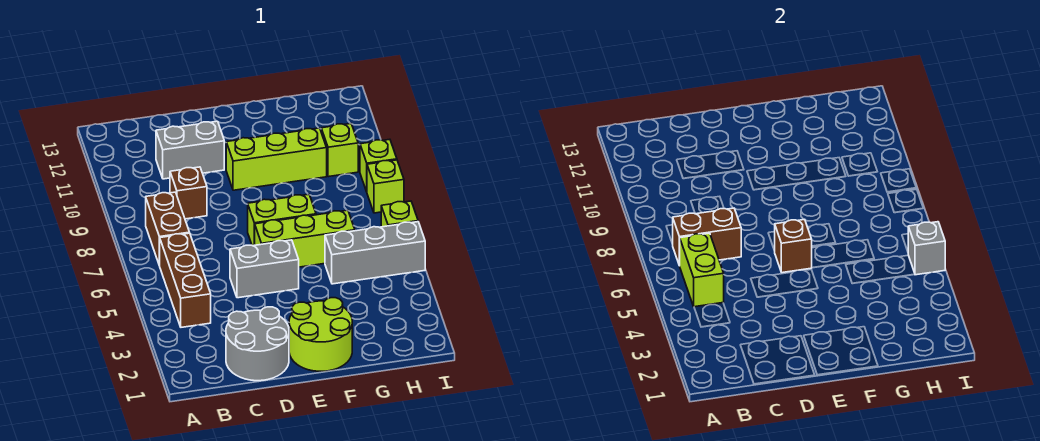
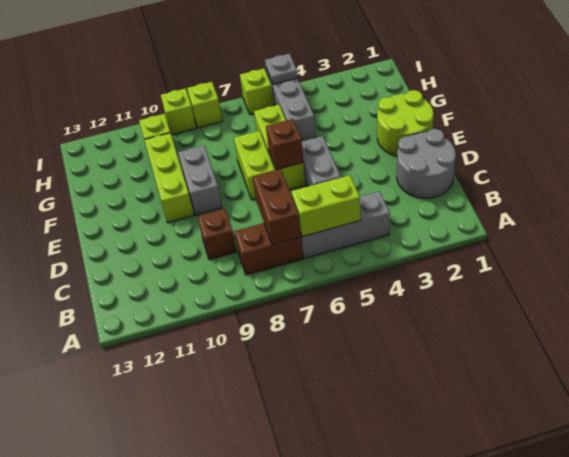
brown 1x3 brick [160,233,211,327] -> grey 1x3 brick [300,191,390,258]
grey 1x2 brick [156,121,224,179] -> grey 1x2 brick moved to [178,145,222,215]
grey 1x1 brick [908,222,945,275] -> grey 1x1 plate [265,54,298,84]

